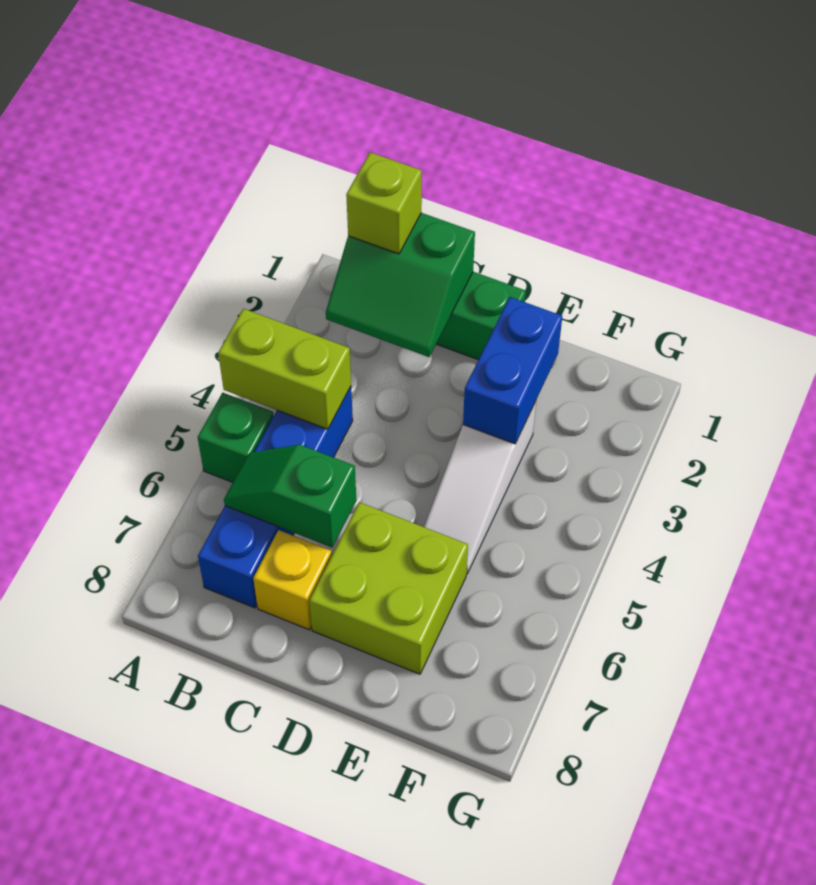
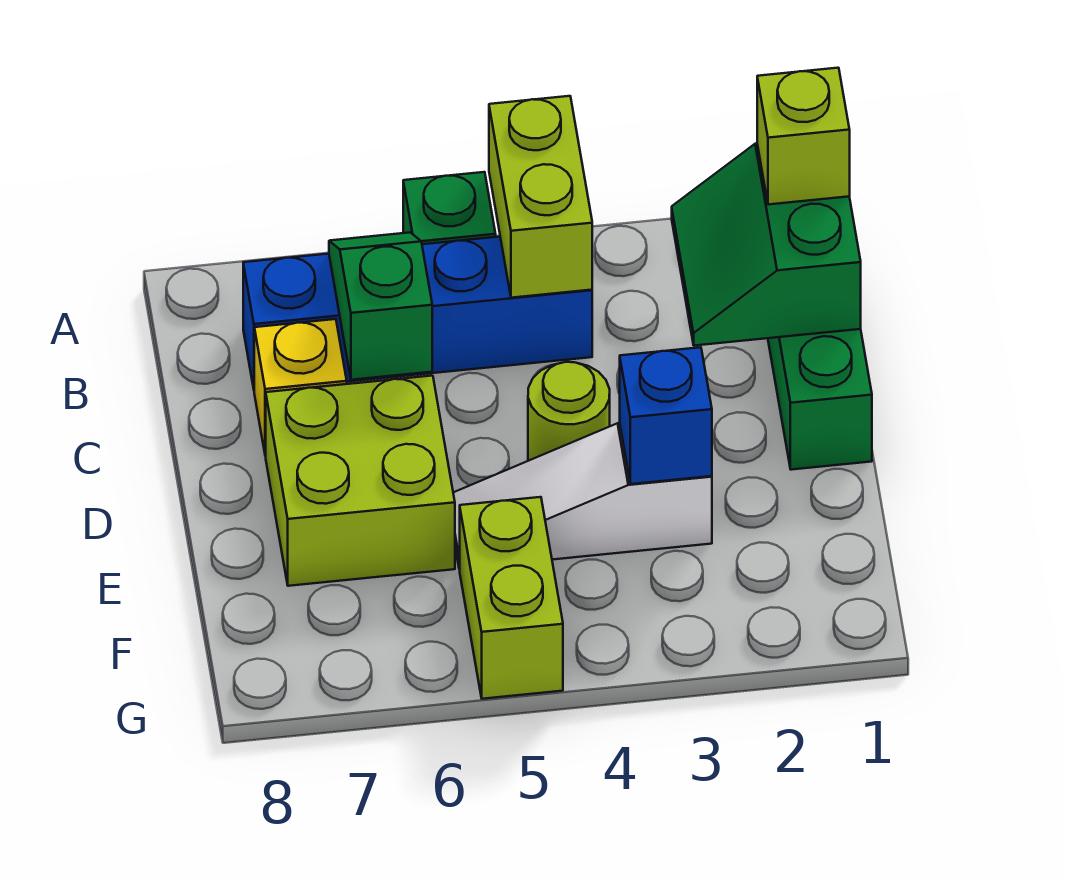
none -> lime 1x1 round brick [528,362,610,461]
blue 1x2 brick [463,297,562,444] -> blue 1x1 brick [620,347,712,484]
none -> lime 1x2 brick [460,497,563,699]

